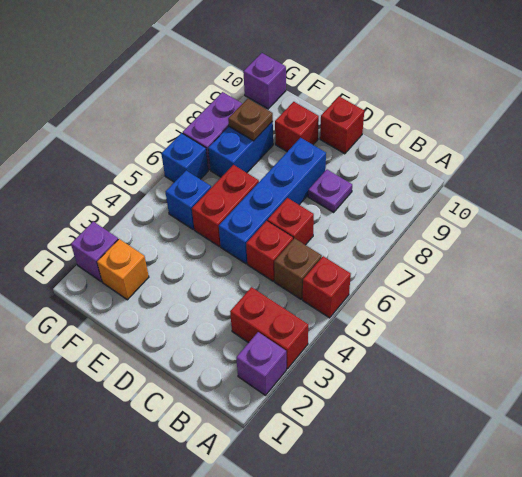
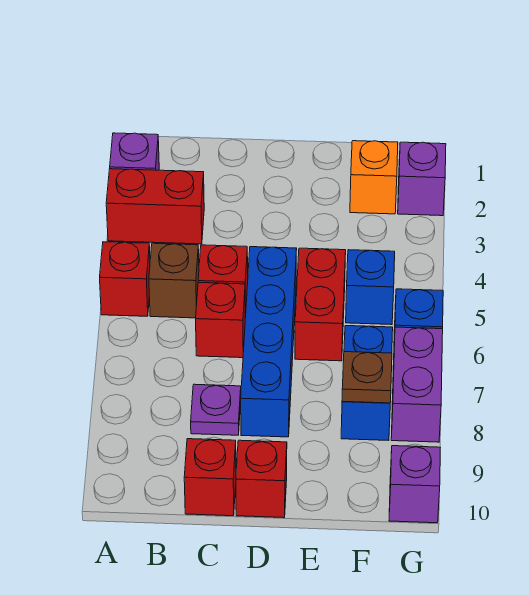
red 1x1 brick [275,102,319,152] -> red 1x1 brick moved to [184,439,236,516]

